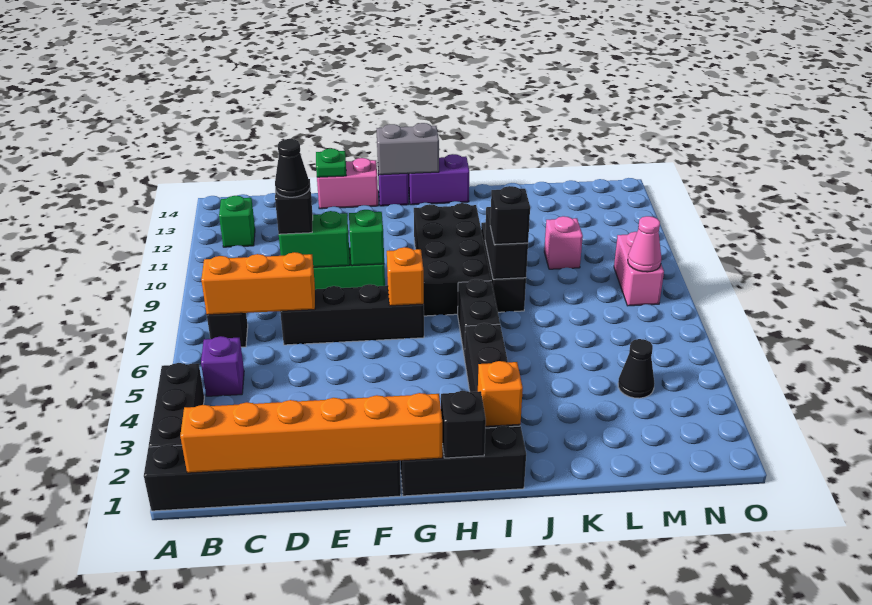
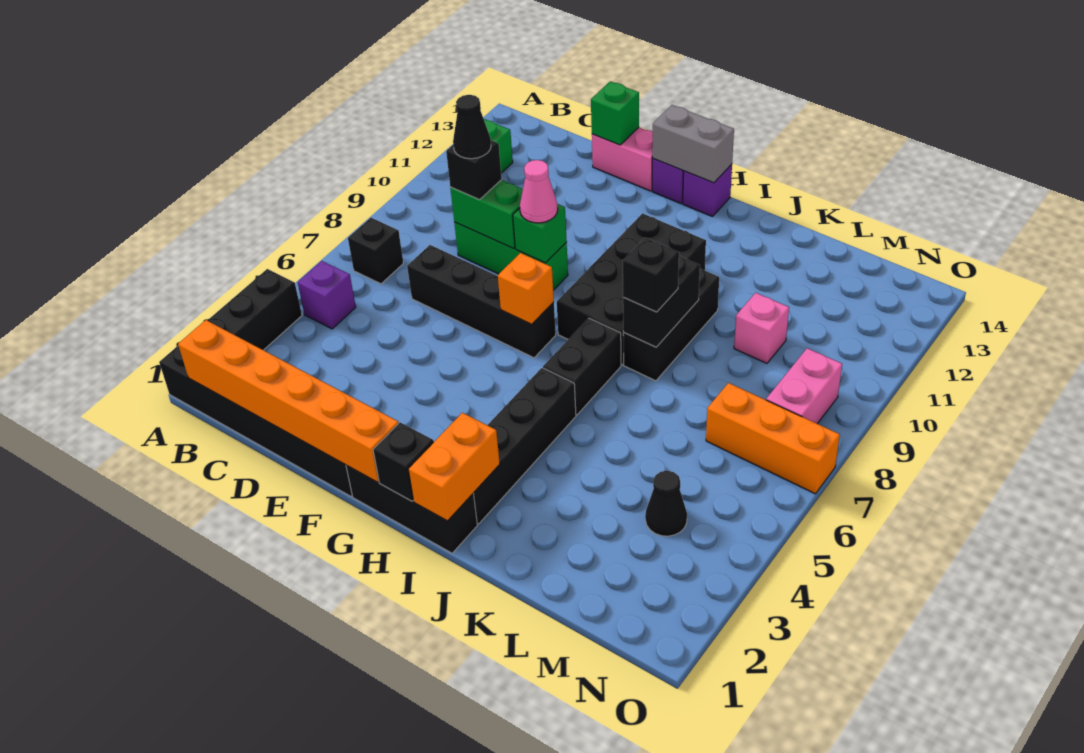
orange 1x3 brick [201,252,315,315] -> orange 1x3 brick moved to [706,383,840,494]
green 1x1 plate [316,148,346,177] -> green 1x1 brick [591,81,639,145]
purple 1x2 brick [408,154,469,205] -> purple 1x1 brick [683,164,732,216]
orange 1x1 brick [478,361,523,426] -> orange 1x2 brick [408,413,500,521]
pink 1x1 cone [628,216,661,272] -> pink 1x1 cone moved to [520,160,558,223]

